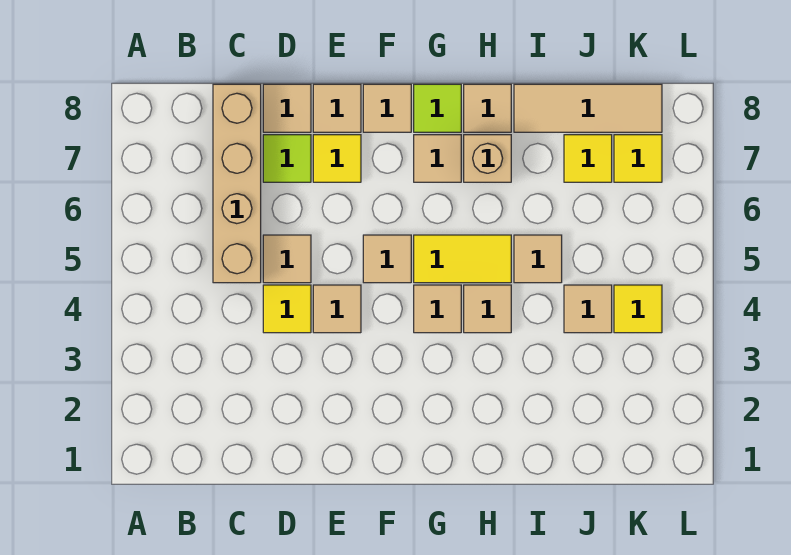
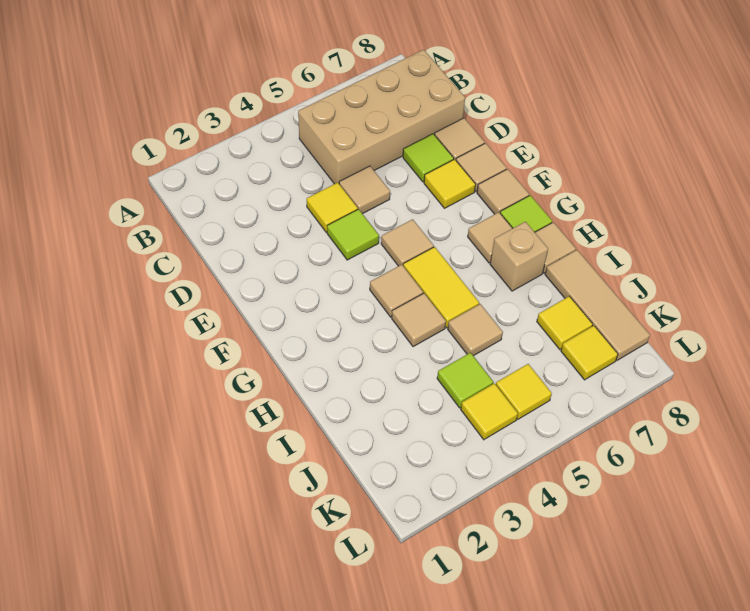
tan 1x4 brick [213,84,261,283] -> tan 2x4 brick [298,50,465,184]
tan 1x1 tile [313,285,361,333] -> lime 1x1 tile [327,209,379,260]
tan 1x1 tile [564,285,612,333] -> lime 1x1 tile [437,352,493,408]
none -> yellow 1x1 tile [496,364,552,419]

